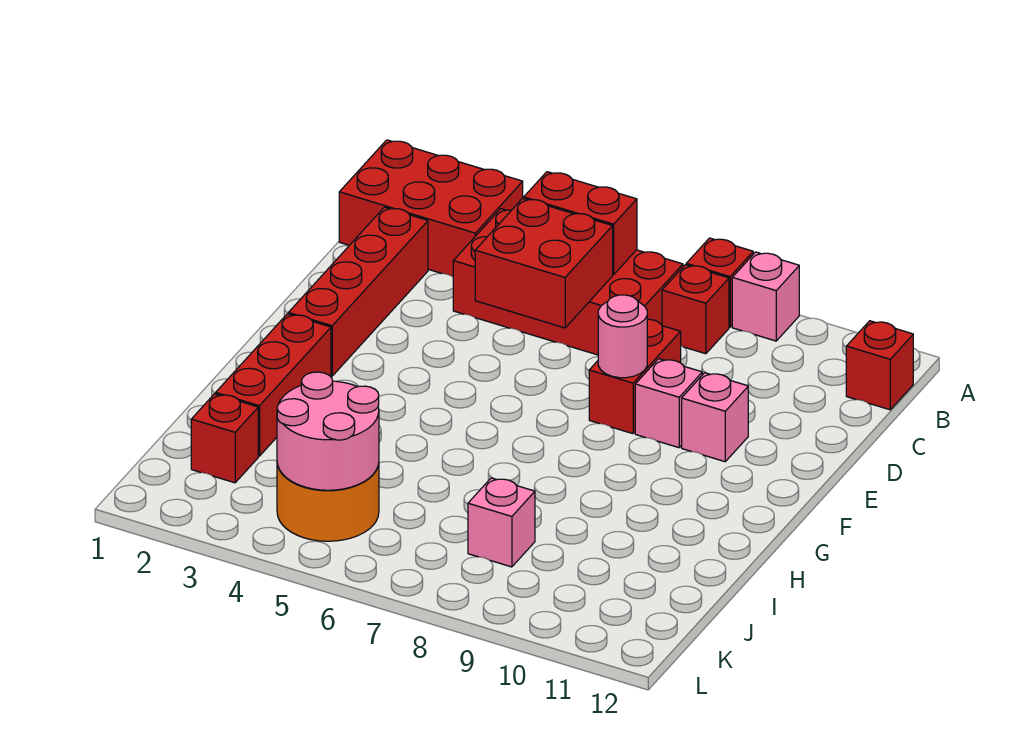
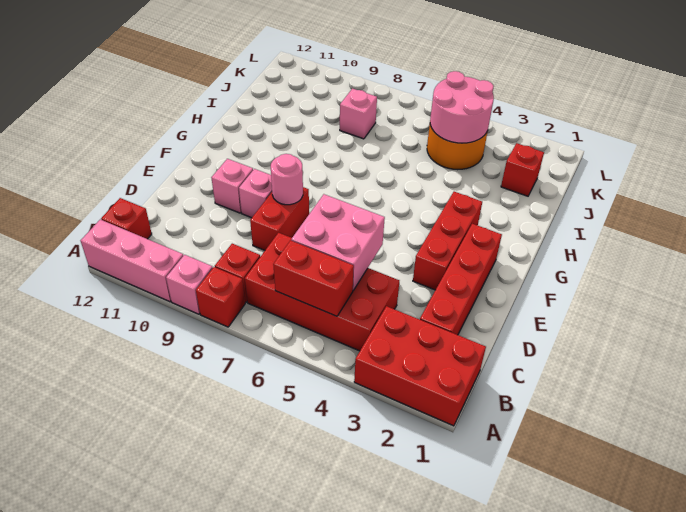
none -> pink 1x3 brick [81,219,183,302]
red 2x2 brick [475,198,613,328] -> pink 2x2 brick [291,194,385,290]
red 1x3 brick [216,314,331,456] -> red 1x3 brick moved to [413,192,482,290]

